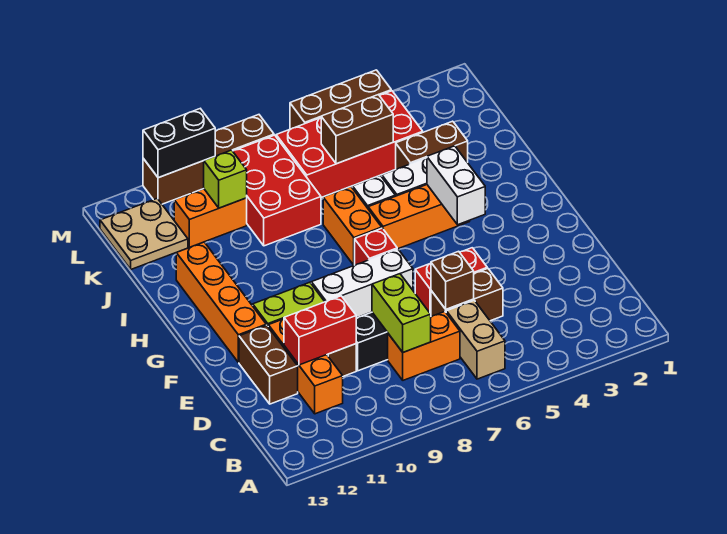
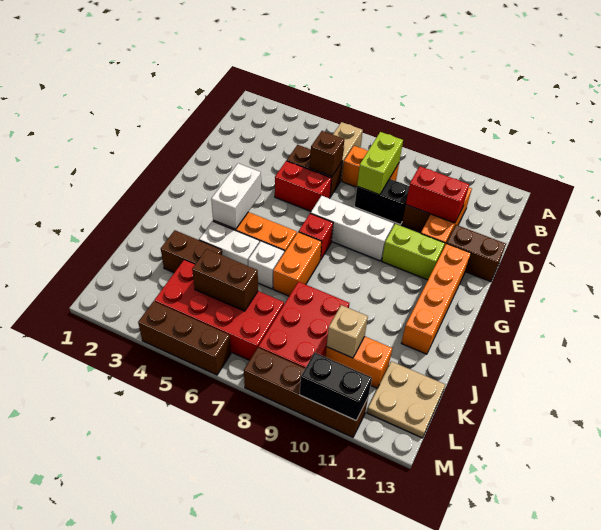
brown 1x2 brick [239,325,298,404] -> brown 1x2 brick turned to [447,225,506,282]
lime 1x1 brick [204,150,247,208] -> tan 1x1 brick [327,305,368,358]

